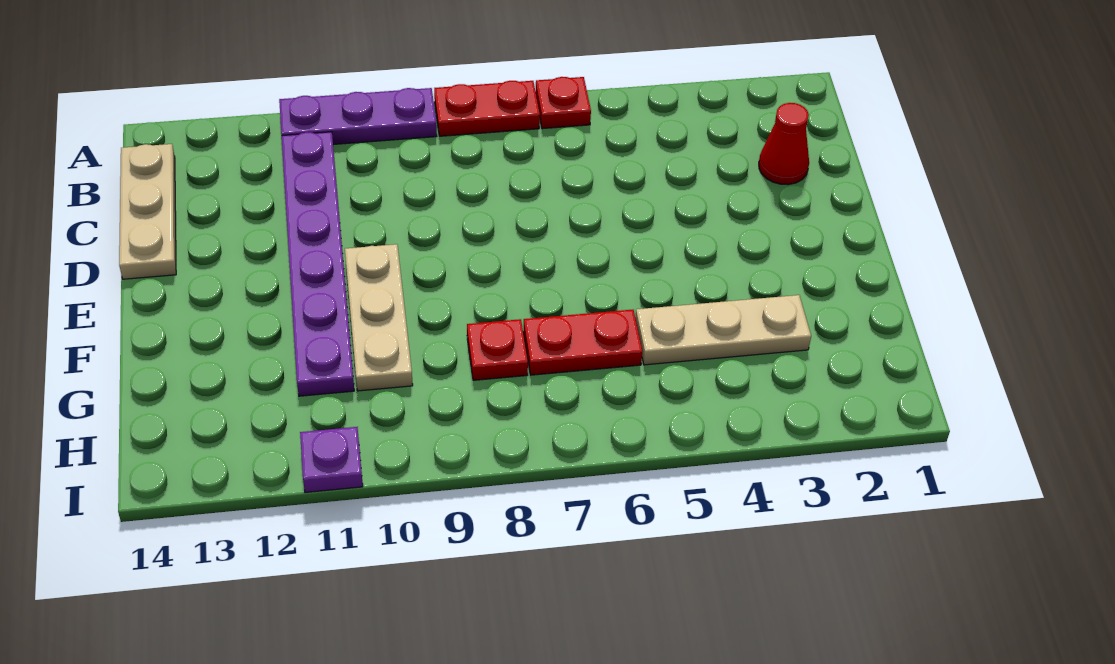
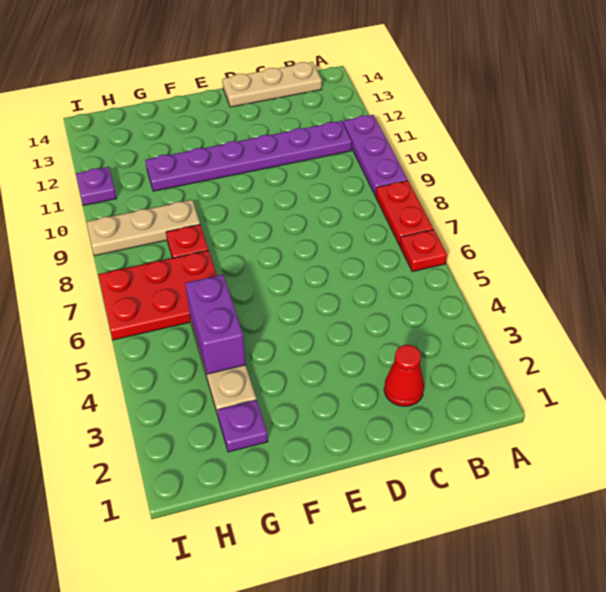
tan 1x3 plate [345,244,413,391] -> tan 1x3 plate moved to [87,200,200,256]
none -> purple 1x1 plate [217,400,268,452]
none -> purple 1x2 brick [185,275,246,374]
red 1x2 plate [523,310,642,375] -> red 2x3 plate [98,250,217,340]

